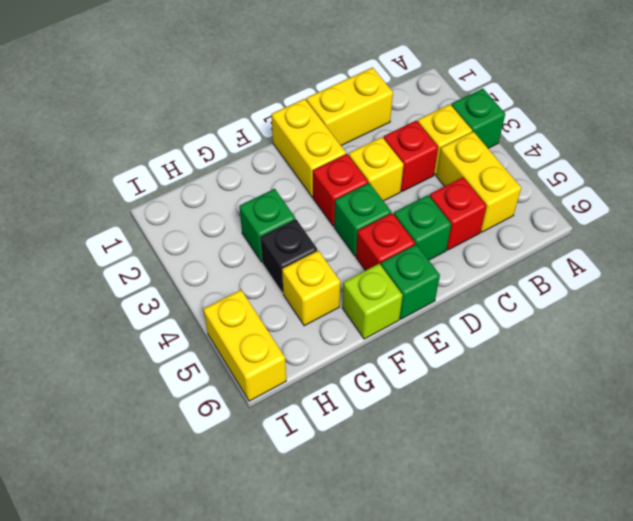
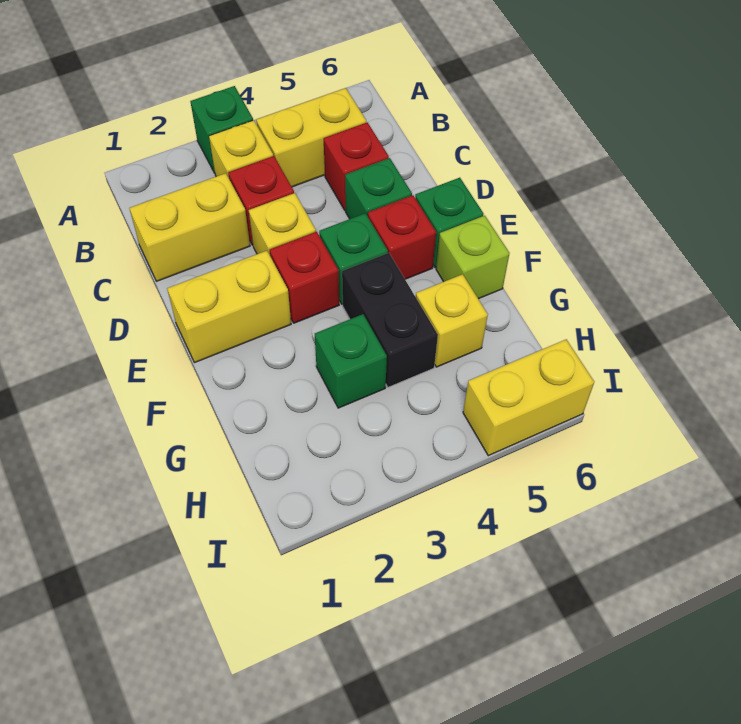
yellow 1x2 brick [306,67,393,146] -> yellow 1x2 brick turned to [129,173,250,281]
black 1x1 brick [260,219,317,293] -> black 1x2 brick [342,253,438,387]

